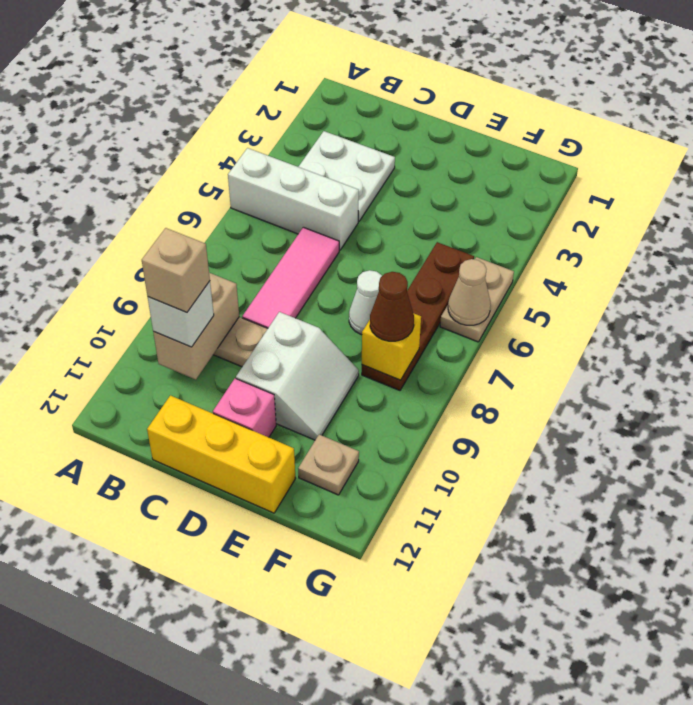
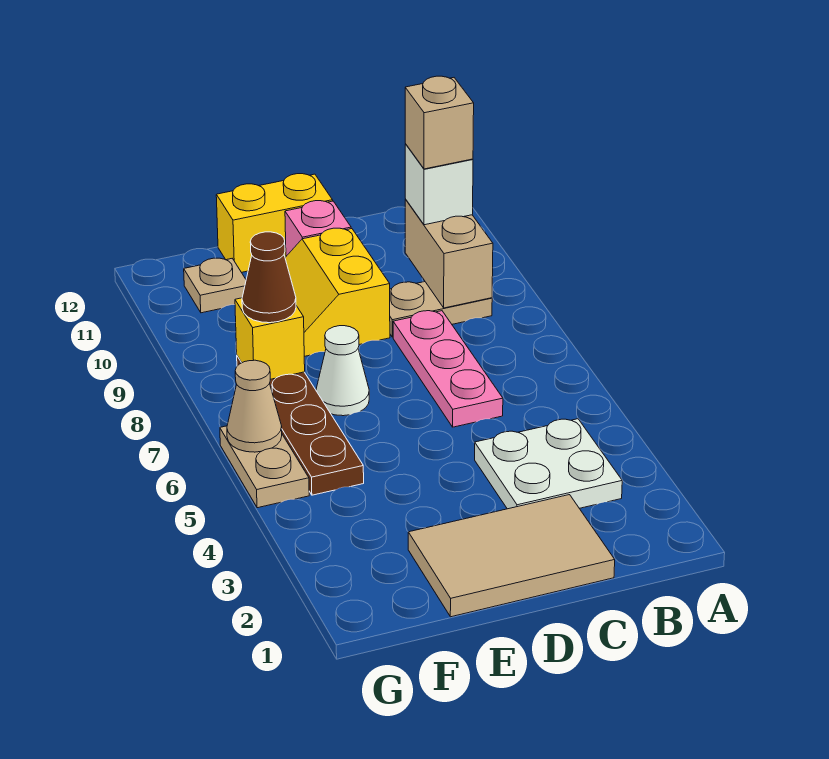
white 1x3 brick [228,148,359,250] -> none
none -> tan 2x3 tile [408,495,615,617]
pink 1x3 tile [242,227,339,328] -> pink 1x3 plate [393,311,503,427]
yellow 1x3 brick [147,395,296,513] -> yellow 1x2 brick [216,174,333,272]
white 2x2 slope [236,312,359,440] -> yellow 2x2 slope [285,228,390,356]

